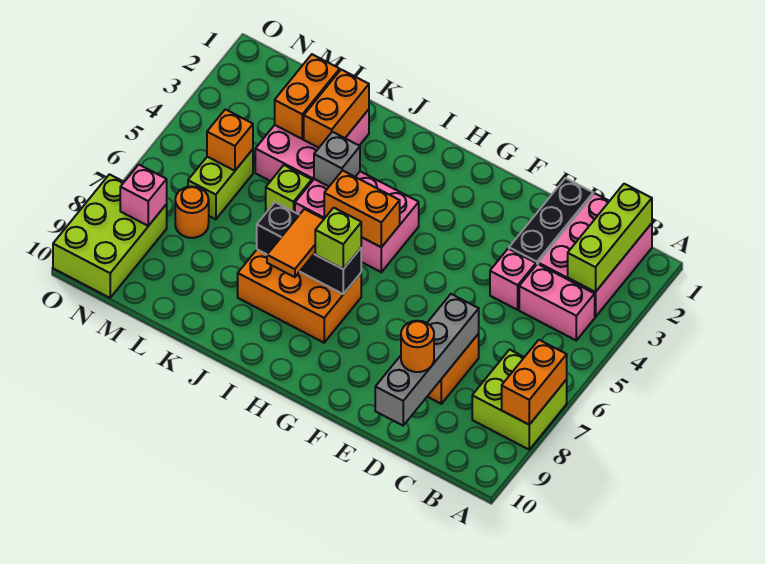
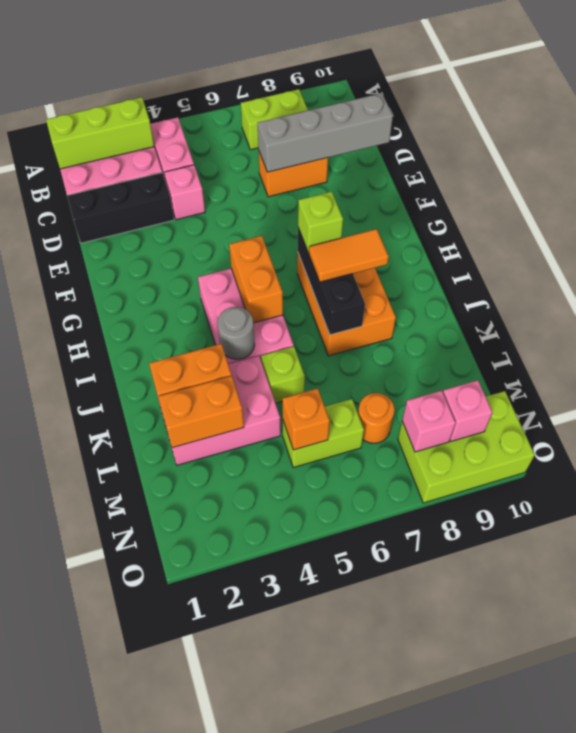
lime 2x2 brick [472,350,567,450] -> lime 1x2 brick [241,89,308,150]
orange 1x2 brick [502,340,567,425] -> none
orange 1x1 round brick [401,321,434,372] -> none
grey 1x1 brick [314,132,360,186] -> grey 1x1 round brick [217,307,255,359]
none -> pink 1x1 brick [443,380,492,441]

